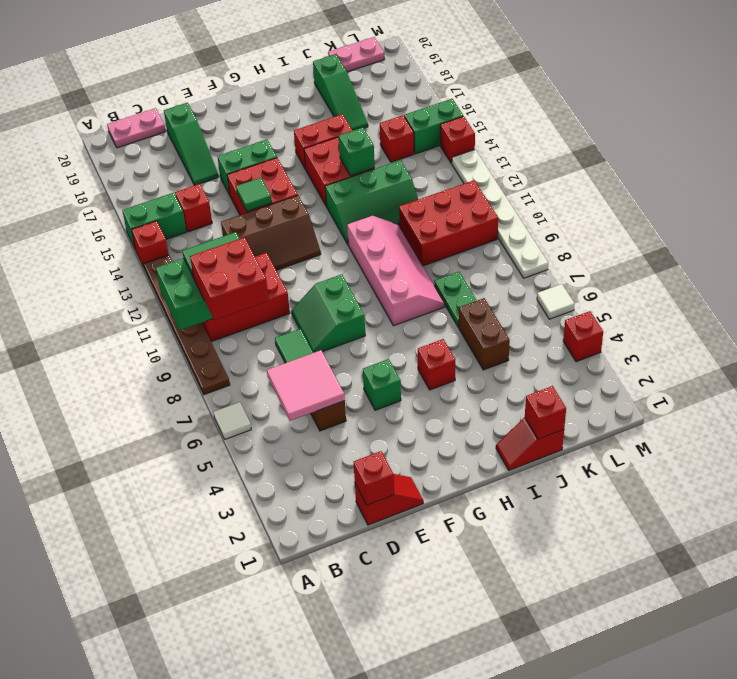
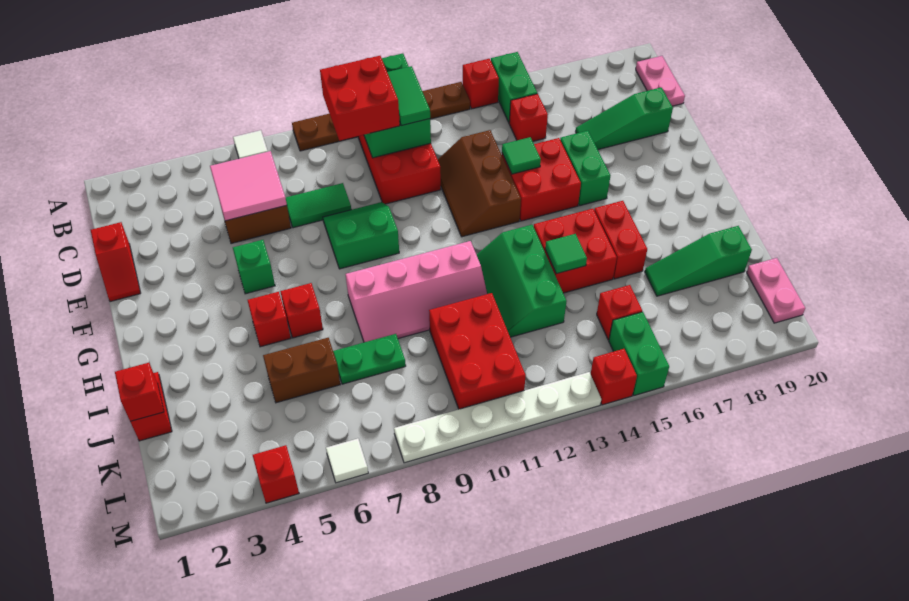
red 1x1 brick [353,451,394,505] -> red 1x1 brick moved to [280,283,323,338]
green 1x1 brick [339,128,375,176] -> green 1x1 tile [545,234,587,274]

